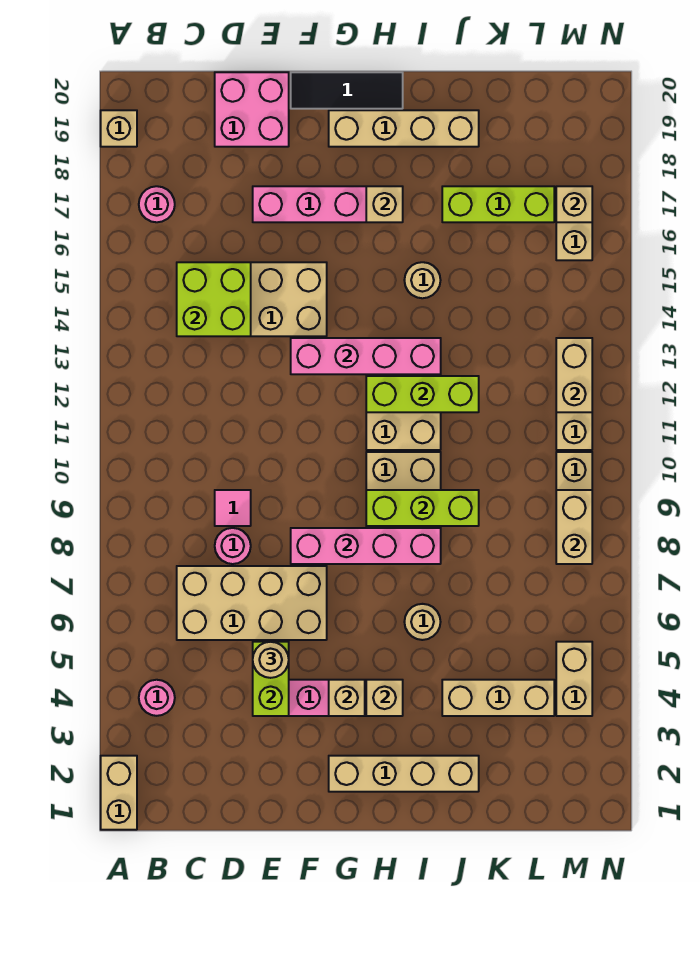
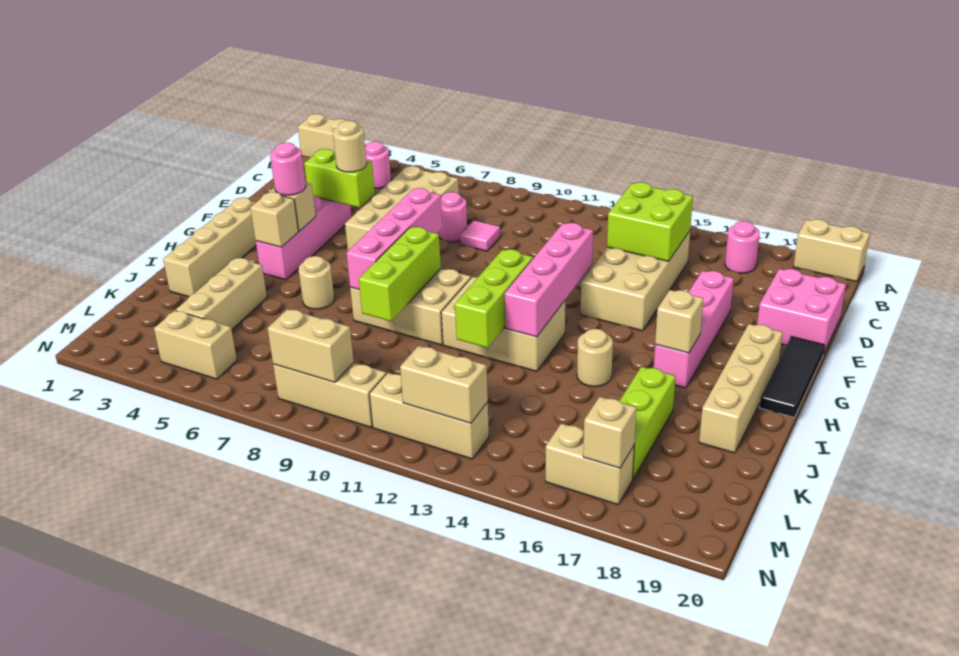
tan 1x1 brick [101,110,137,147] -> tan 1x2 brick [794,219,870,282]
none -> pink 1x1 round brick [270,143,306,195]

